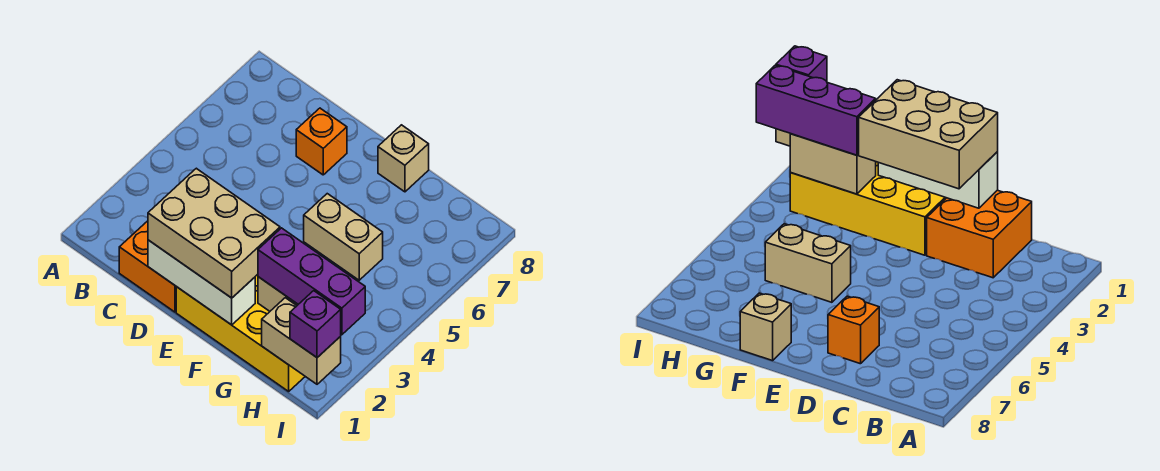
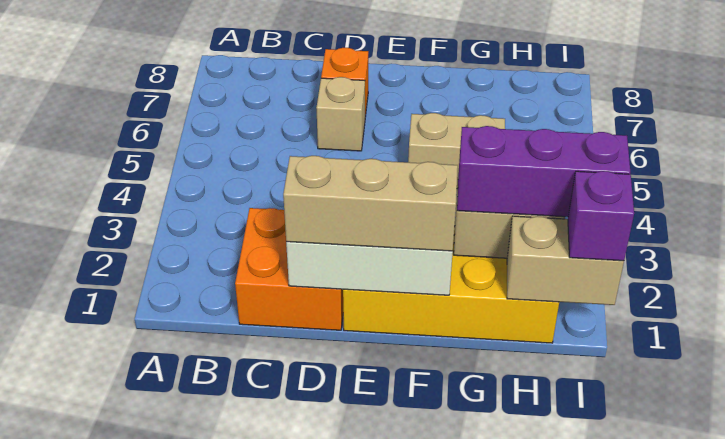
tan 2x3 brick [148,168,280,298] -> tan 1x3 brick [283,156,458,251]
tan 1x1 brick [378,125,429,192] -> tan 1x1 brick moved to [316,77,365,151]

